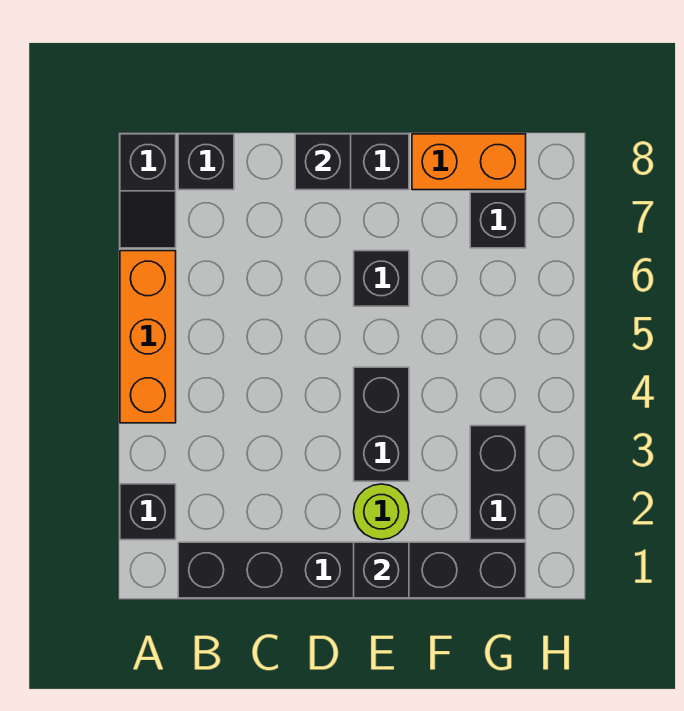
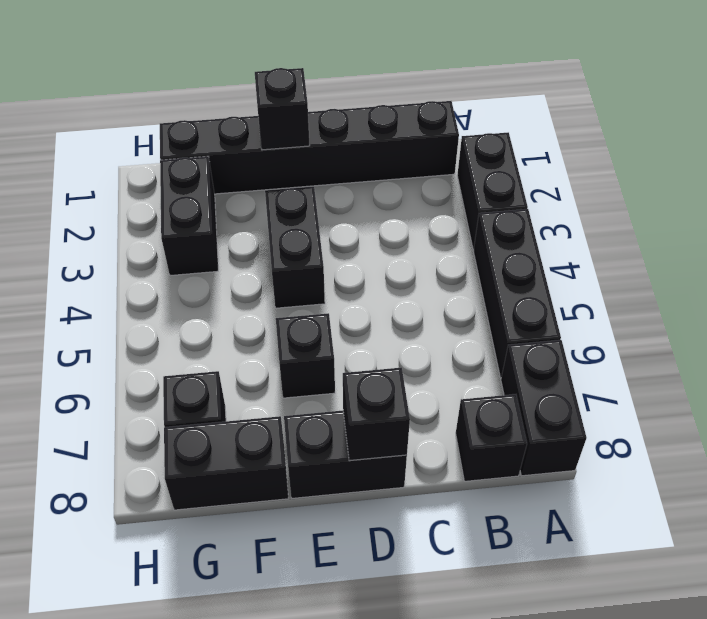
black 1x1 brick [120,484,176,540] -> black 1x2 brick [457,132,528,249]
orange 1x3 brick [120,251,176,423] -> black 1x3 brick [473,209,561,378]
black 1x2 slope [120,134,176,248] -> black 1x2 brick [501,340,587,476]
lime 1x1 round brick [354,484,409,540] -> none
orange 1x2 brick [412,134,526,190] -> black 1x2 brick [164,416,289,510]

